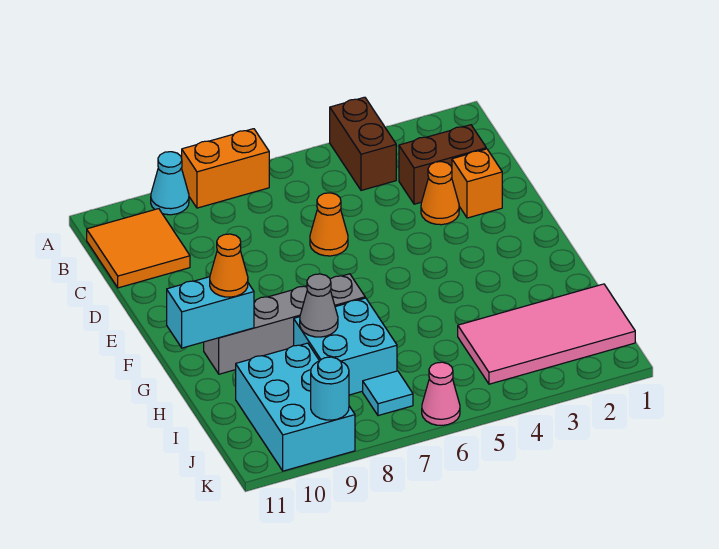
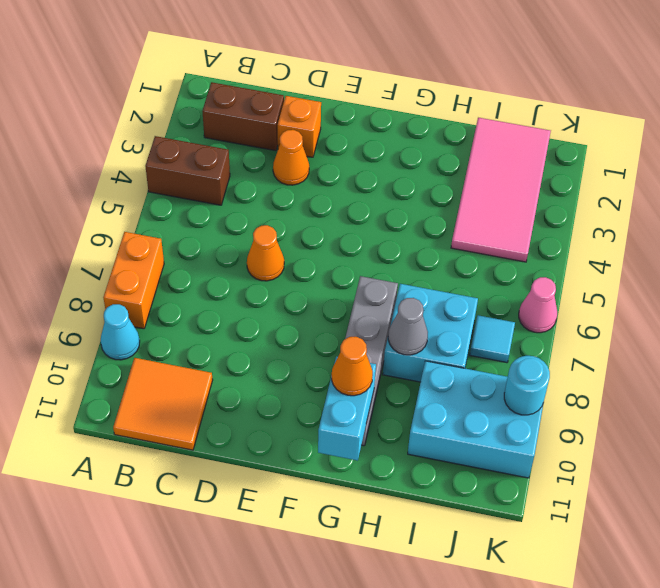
brown 1x2 brick [399,125,486,204] -> brown 1x2 brick turned to [202,82,284,151]

